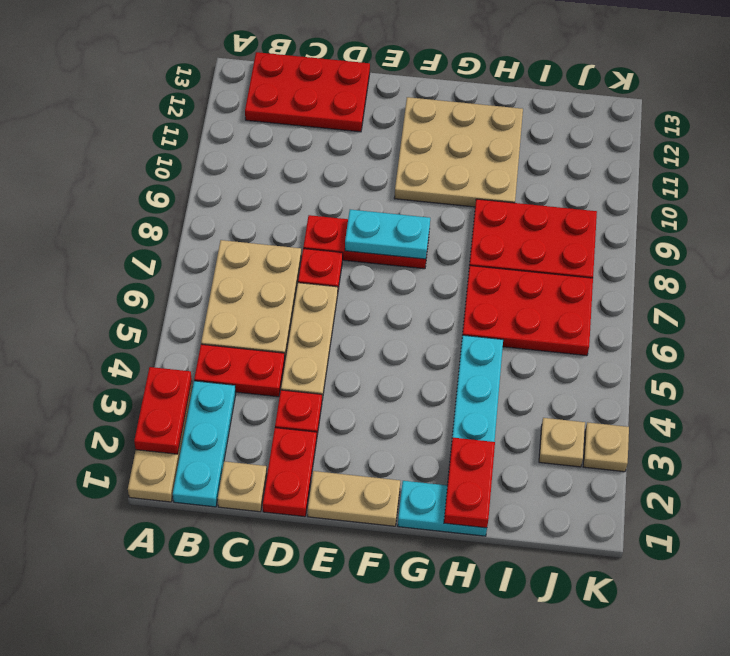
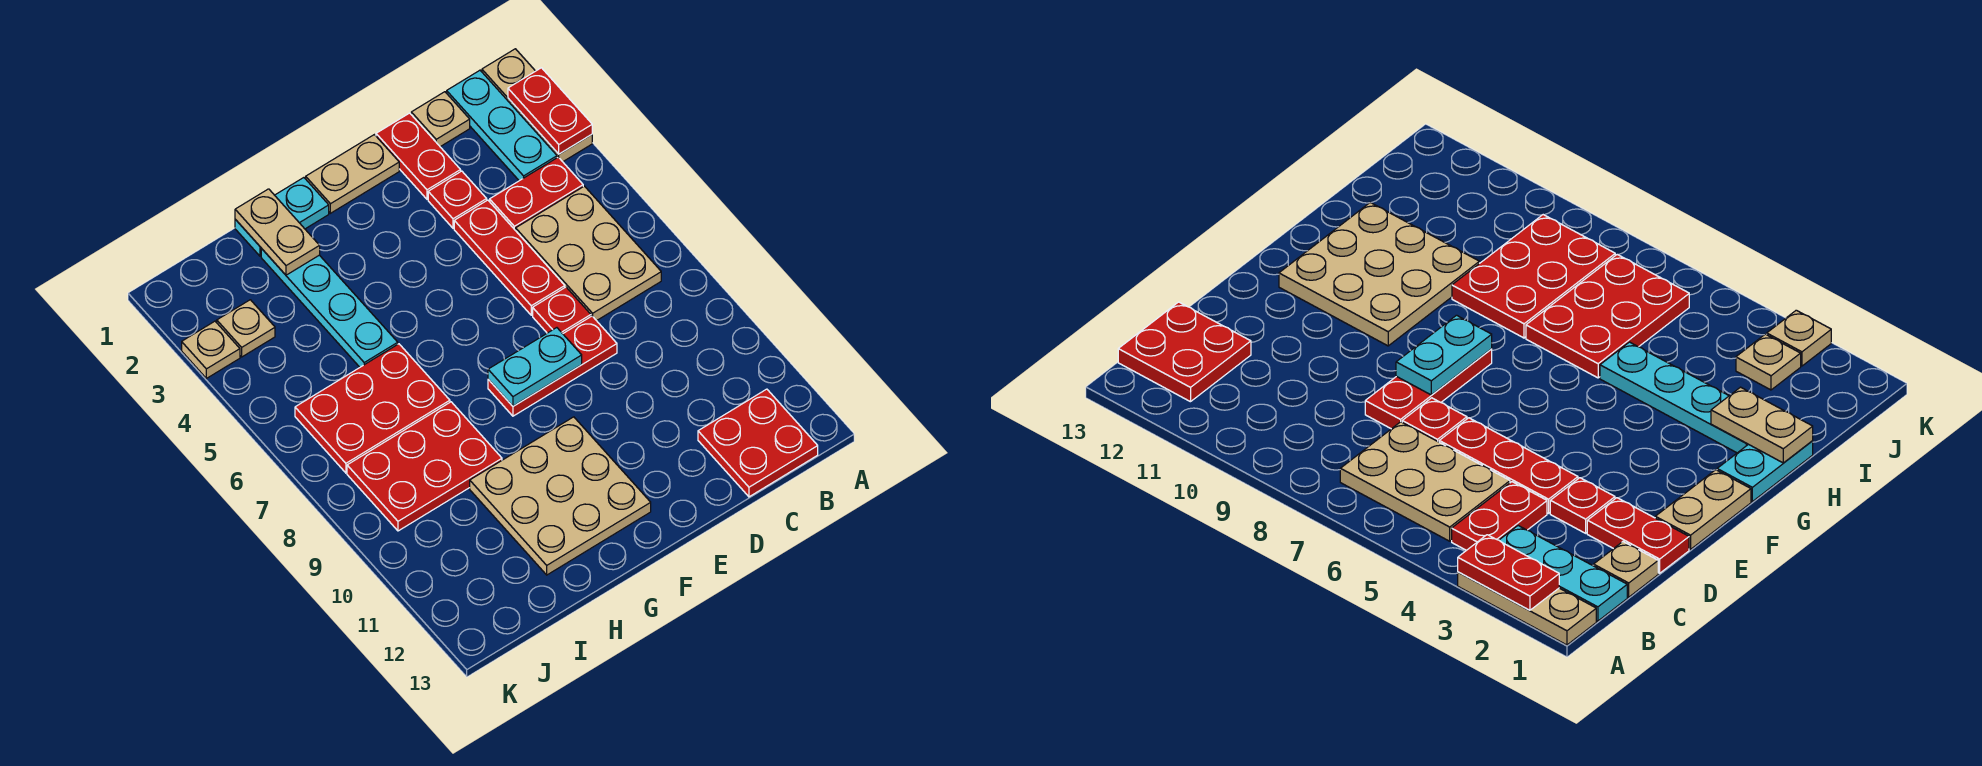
red 2x3 plate [245,52,370,132] -> red 2x2 plate [698,389,818,497]
tan 1x3 plate [281,283,338,400] -> red 1x3 plate [454,200,565,315]
red 1x2 plate [444,437,495,528] -> tan 1x2 plate [235,189,320,275]

